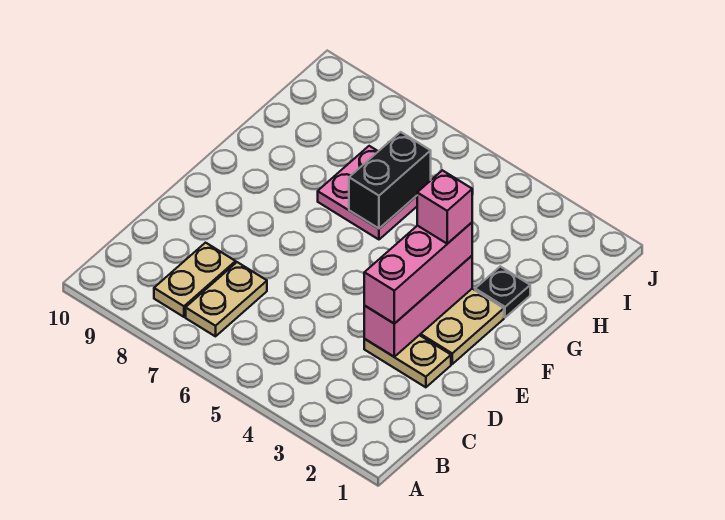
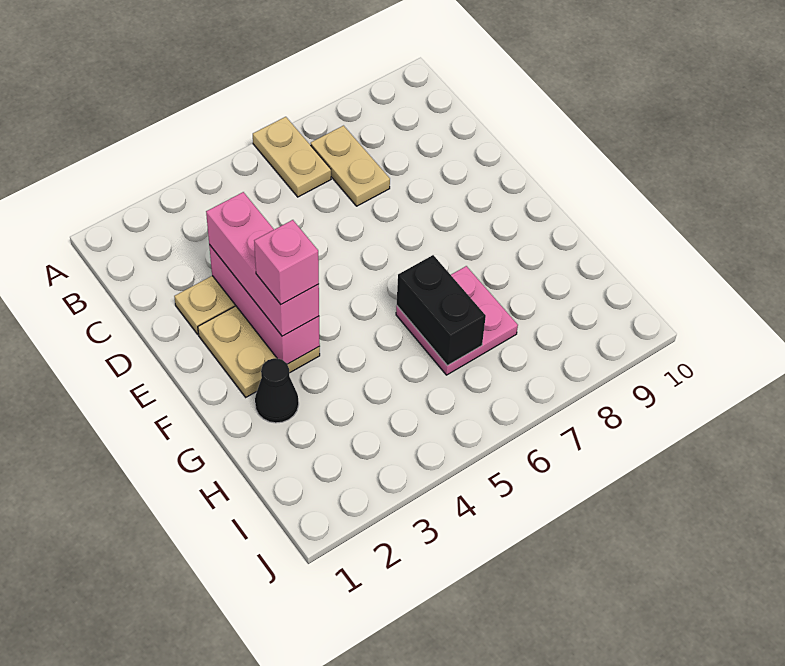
tan 1x2 plate [154,243,236,317] -> tan 1x2 plate moved to [253,117,331,197]
black 1x1 plate [475,266,530,318] -> black 1x1 cone [255,358,299,423]

